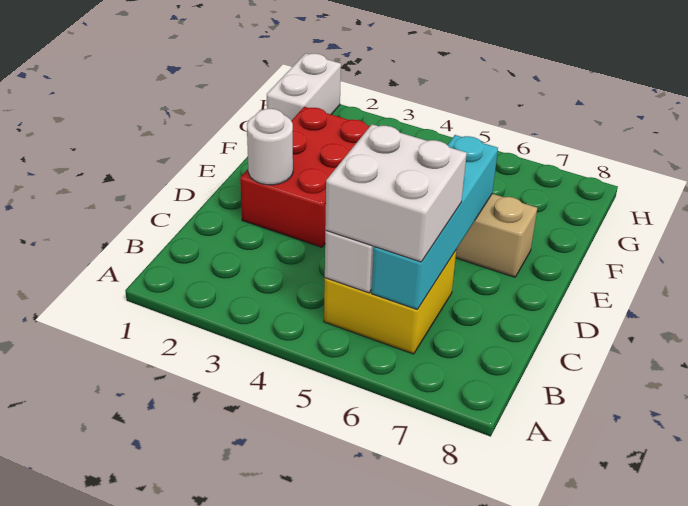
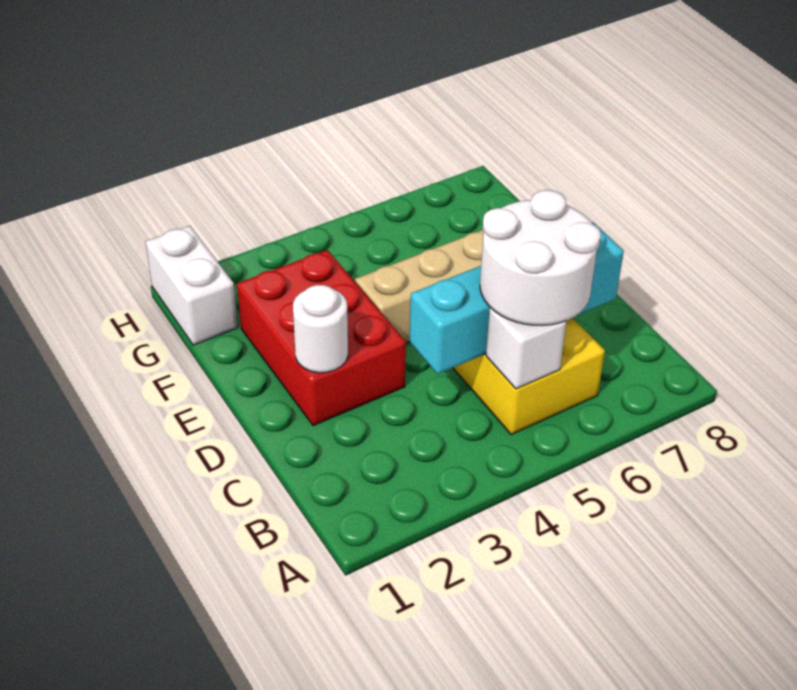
white 2x2 brick [325,124,467,262] -> white 2x2 round brick [480,190,601,326]
cyan 1x4 brick [372,135,498,309] -> cyan 1x4 brick turned to [410,222,624,374]

